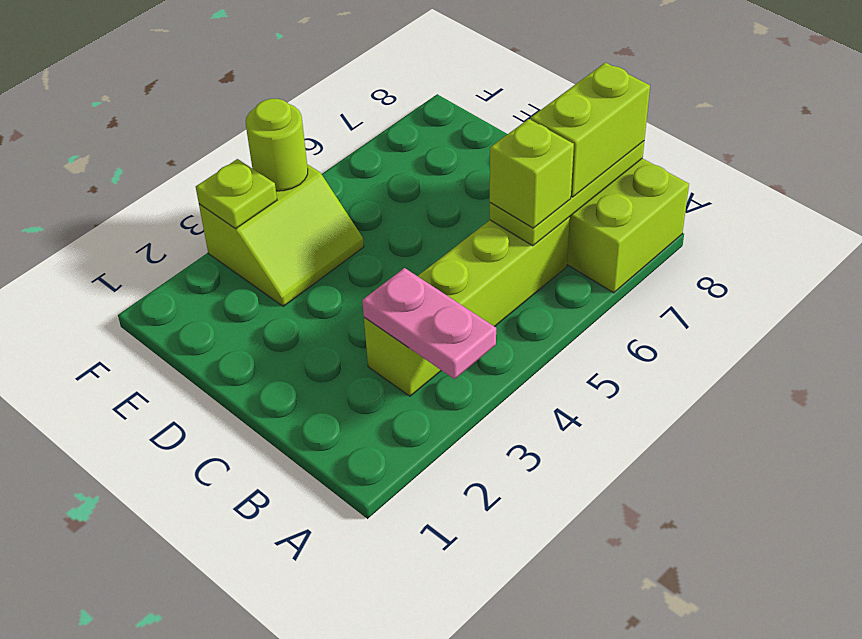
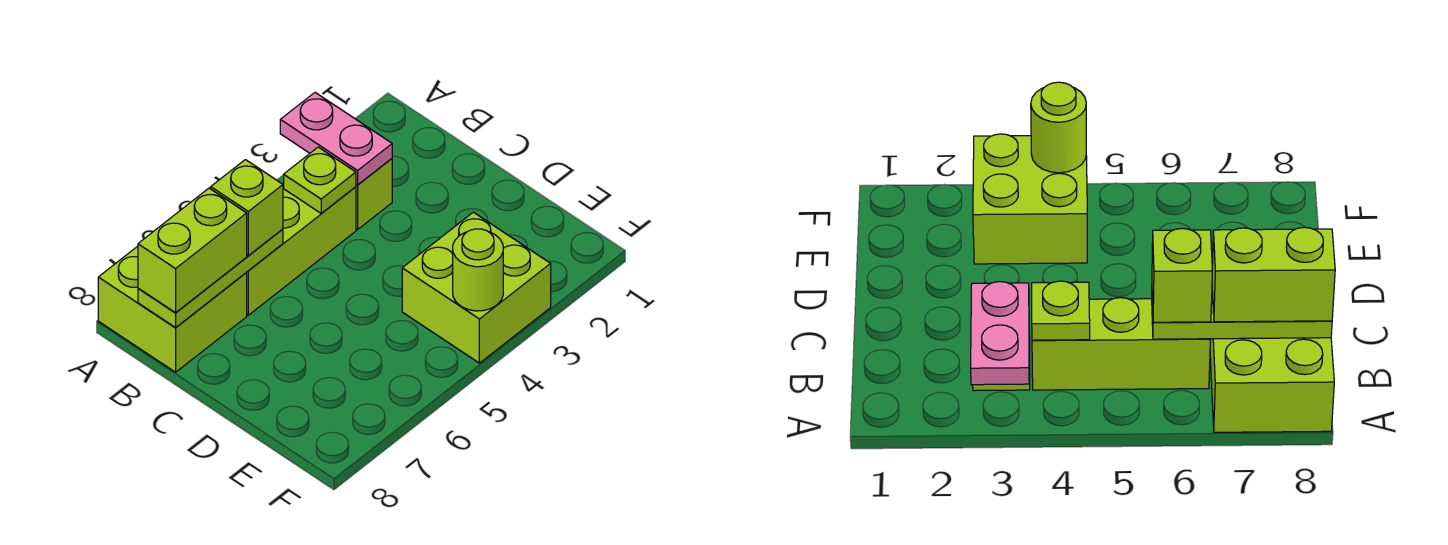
lime 2x2 slope [199,164,364,306] -> lime 2x2 brick [402,212,551,363]
lime 1x1 plate [196,159,277,229] -> lime 1x1 plate moved to [284,147,356,213]

